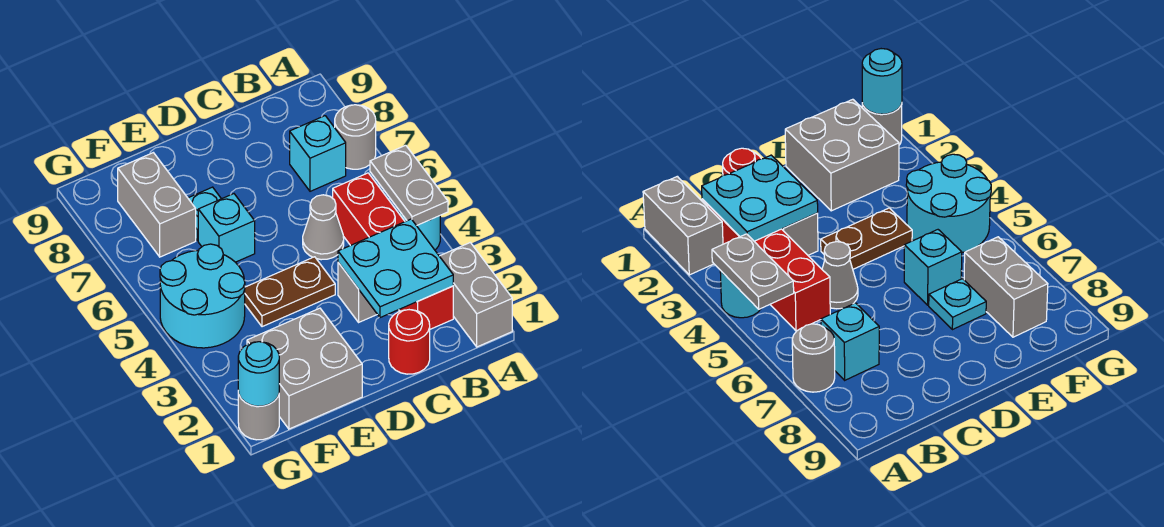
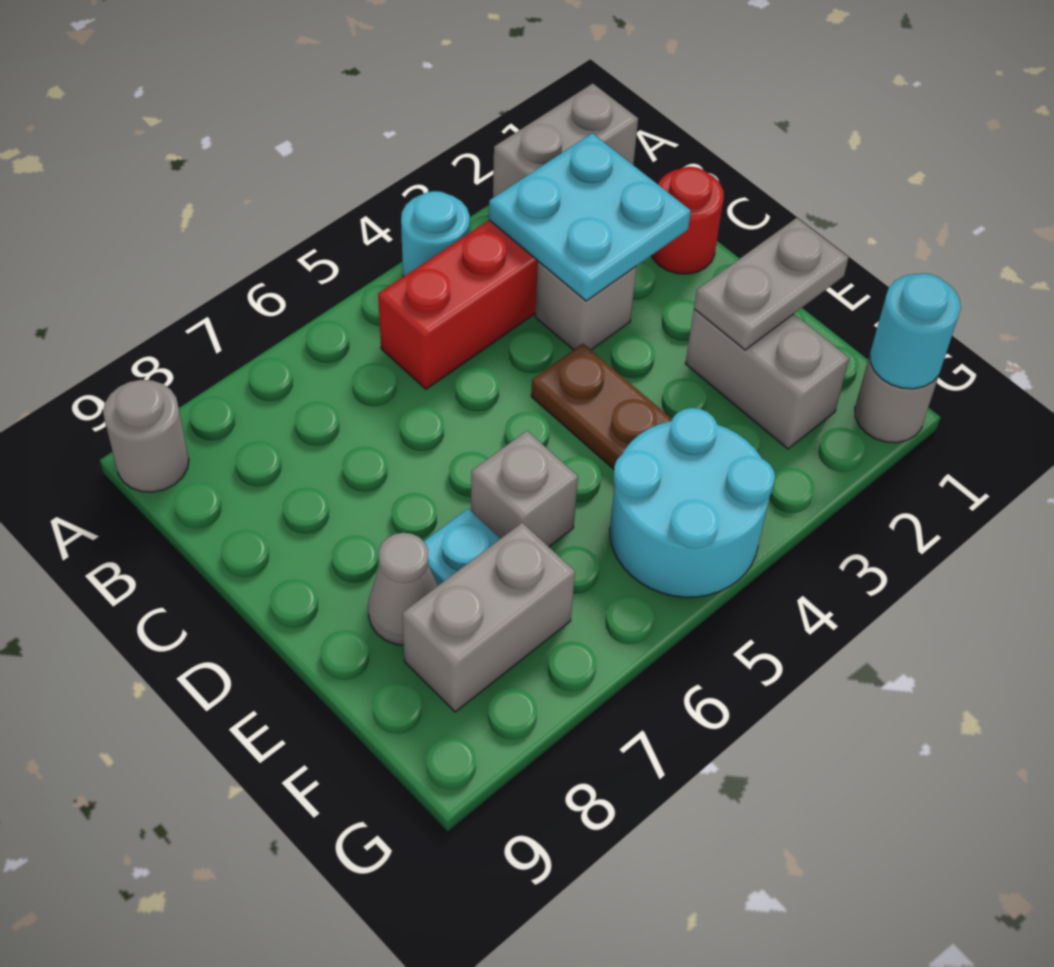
grey 1x2 plate [370,145,448,226] -> grey 1x2 plate moved to [694,218,849,350]
grey 1x1 round brick [335,105,376,169] -> grey 1x1 round brick moved to [103,380,189,492]
cyan 1x1 brick [290,116,346,191] -> none
grey 1x1 cone [303,195,344,260] -> grey 1x1 cone moved to [368,533,438,645]
grey 2x2 brick [247,308,362,429] -> grey 1x2 brick [685,309,849,449]
cyan 1x1 brick [198,194,255,262] -> grey 1x1 brick [471,431,578,547]

